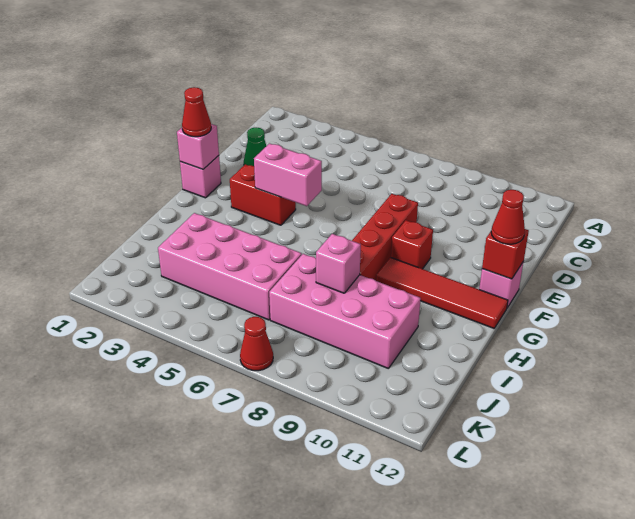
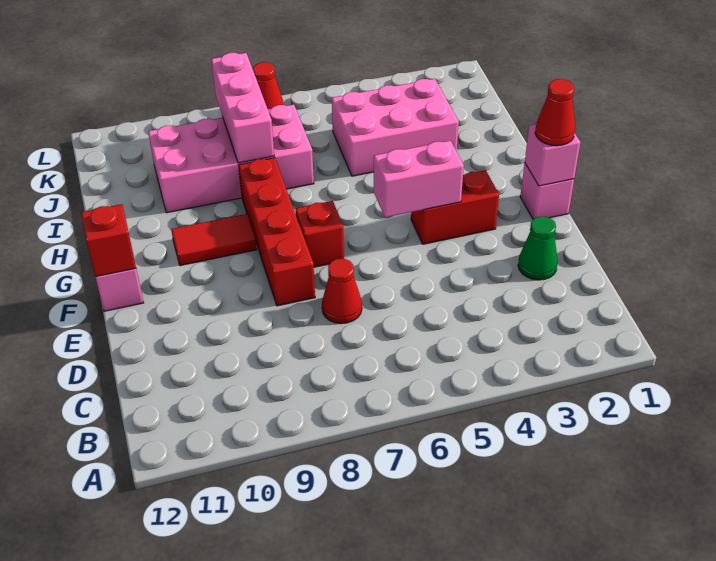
red 1x1 brick [391,220,433,269] -> red 1x1 brick moved to [295,201,344,267]
red 1x1 cone [491,190,525,244] -> red 1x1 cone moved to [322,259,362,324]
red 1x4 tile [376,257,508,328] -> red 1x2 tile [171,214,257,266]
pink 2x4 brick [158,213,302,320] -> pink 2x3 brick [332,79,459,176]
pink 1x1 brick [316,234,361,293] -> pink 1x3 brick [211,53,274,163]

